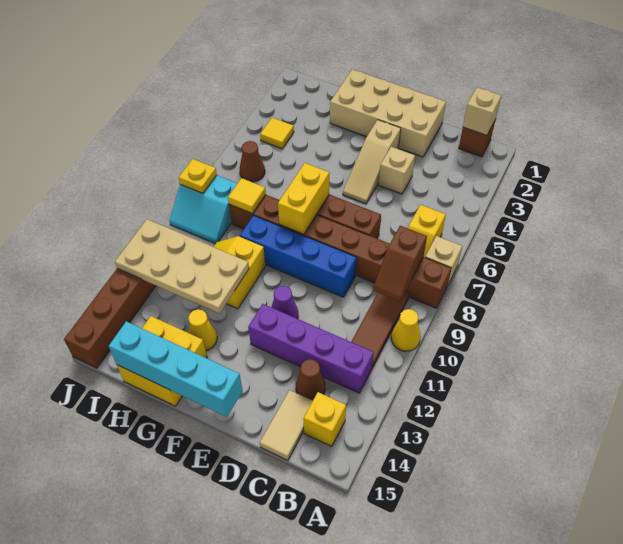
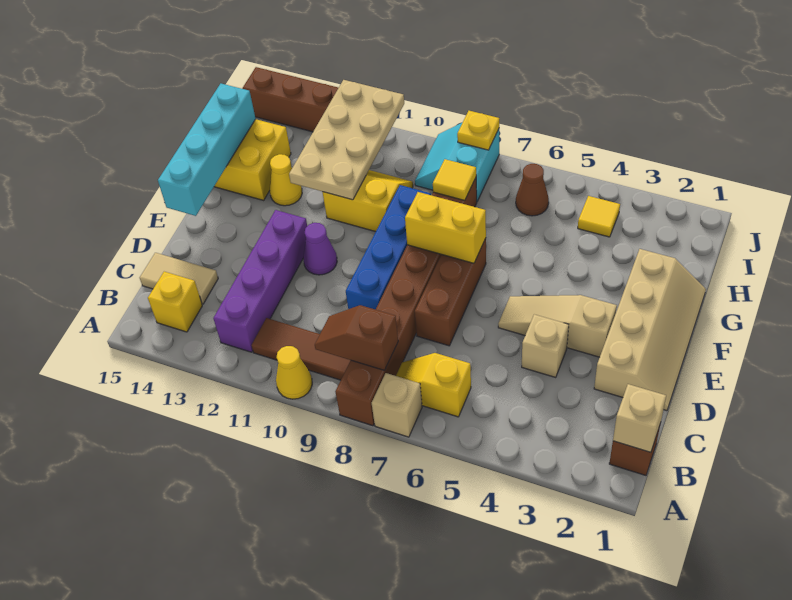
brown 1x1 cone [296,359,325,401] -> none
tan 2x4 brick [330,69,446,157] -> tan 2x4 slope [594,249,706,411]

